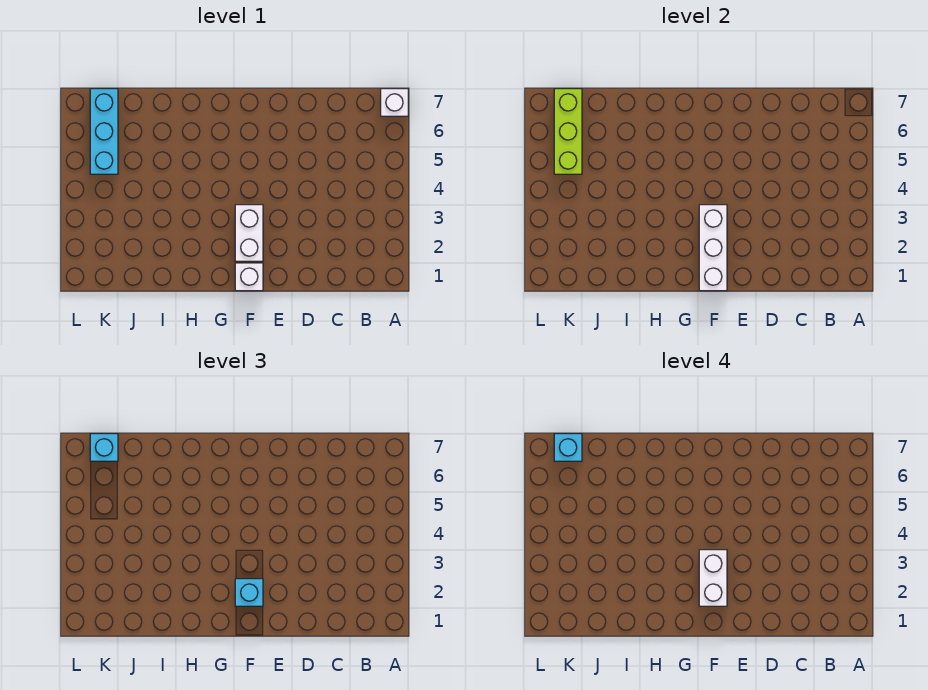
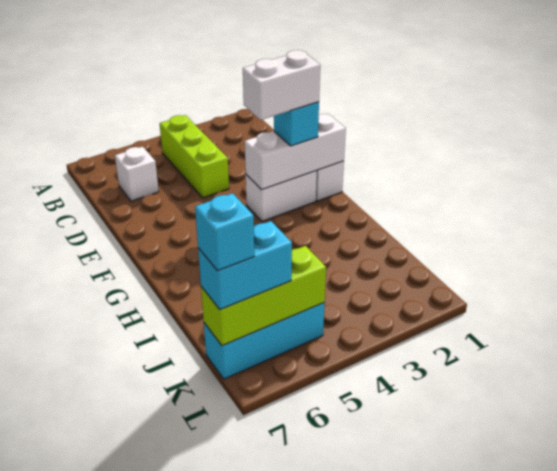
white 1x1 brick [381,89,408,116] -> white 1x1 brick moved to [115,147,159,201]
none -> lime 1x3 brick [160,115,229,198]
cyan 1x1 brick [90,434,118,461] -> cyan 1x2 brick [198,221,292,310]

